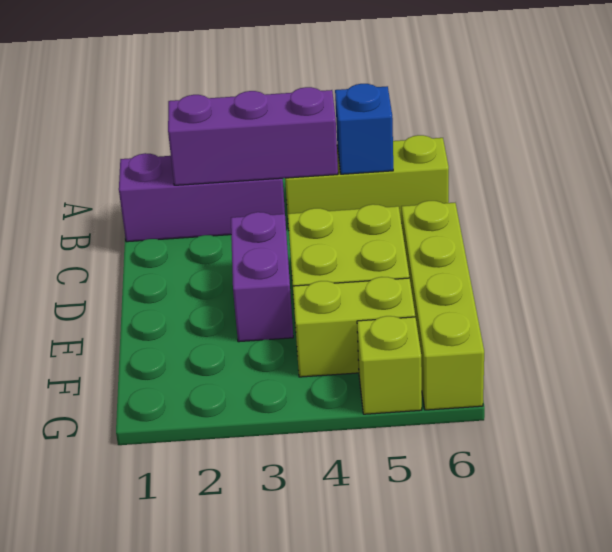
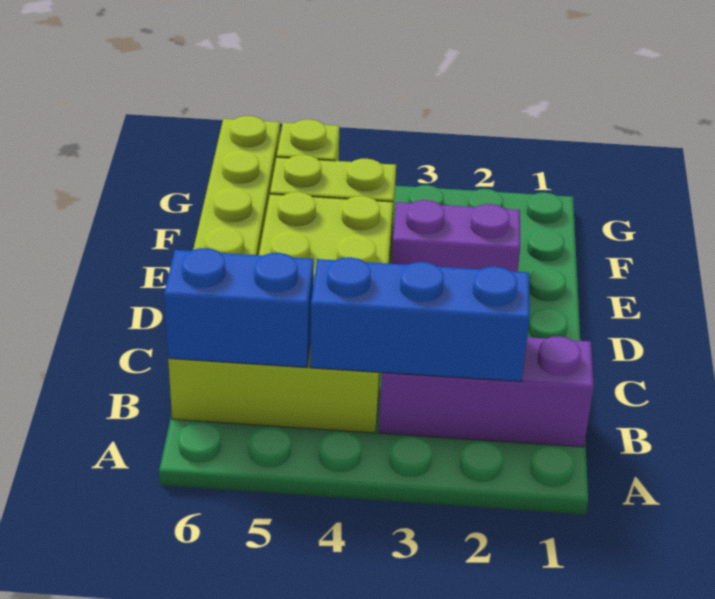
purple 1x3 brick [168,87,338,185] -> blue 1x3 brick [310,257,530,382]
blue 1x1 brick [335,84,393,174] -> blue 1x2 brick [164,248,314,368]
purple 1x2 brick [231,212,293,342] -> purple 1x2 brick turned to [392,200,520,272]

